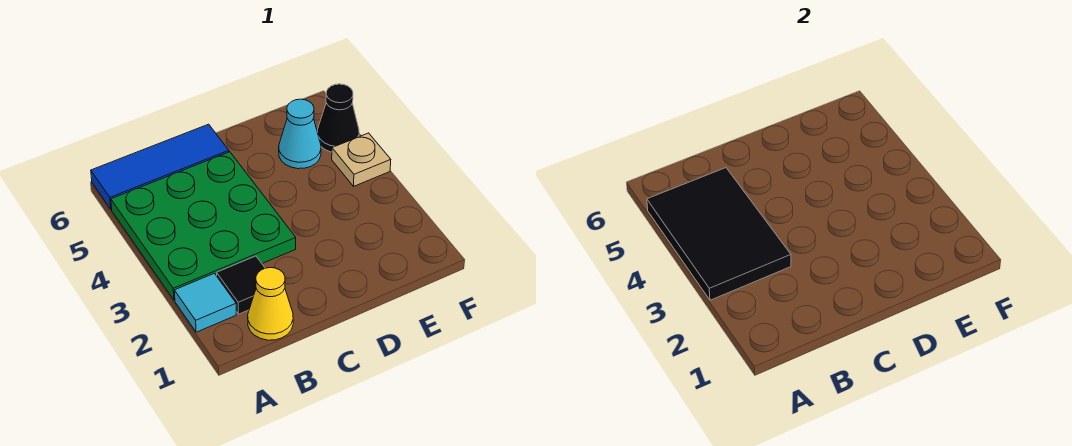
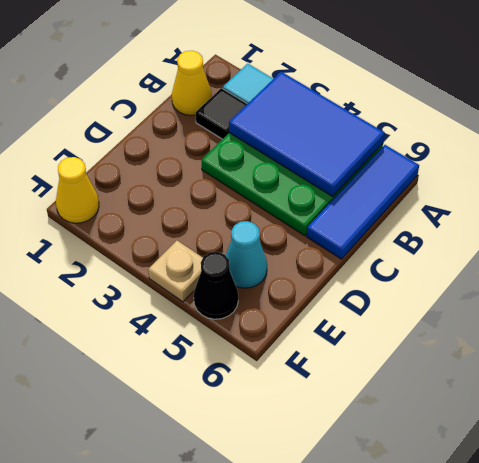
black 2x3 tile [647,168,791,300] -> blue 2x3 tile [229,72,385,196]
none -> yellow 1x1 cone [56,157,99,223]

